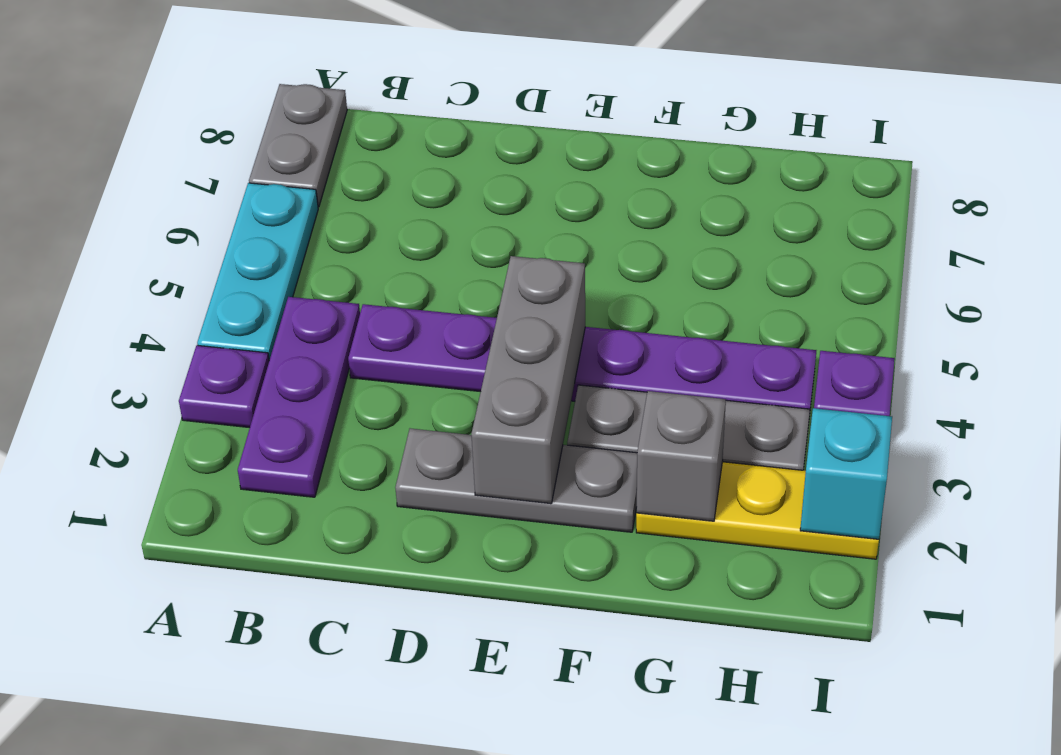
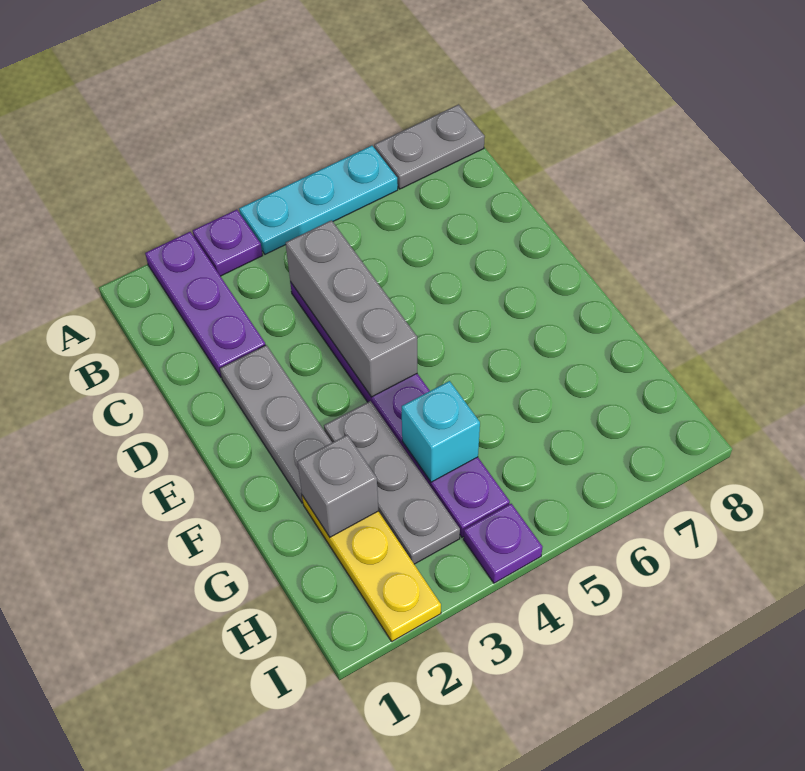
purple 1x3 plate [238,297,360,497] -> purple 1x3 plate turned to [145,232,265,377]
grey 1x3 brick [471,256,585,504] -> grey 1x3 brick turned to [286,220,417,397]
cyan 1x1 brick [800,408,892,539] -> cyan 1x1 brick moved to [402,381,480,482]

